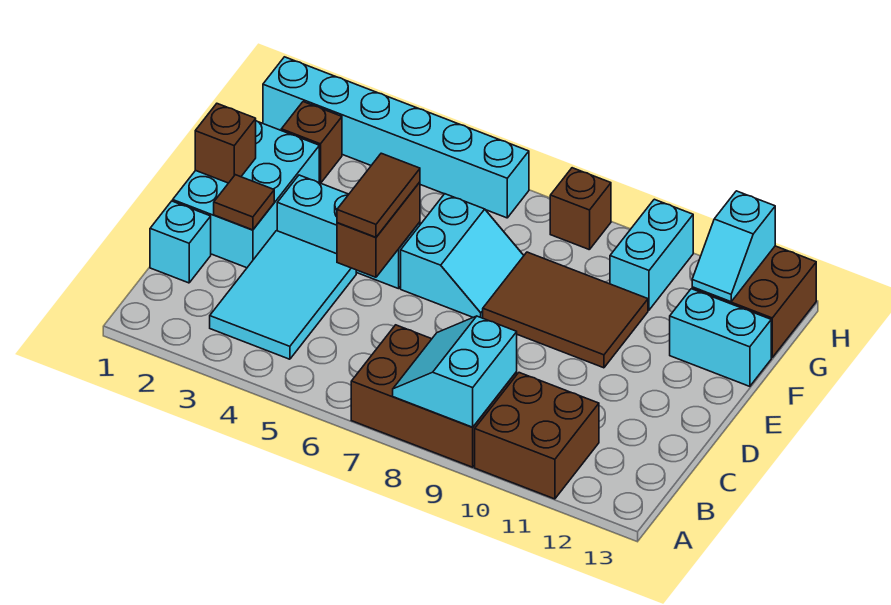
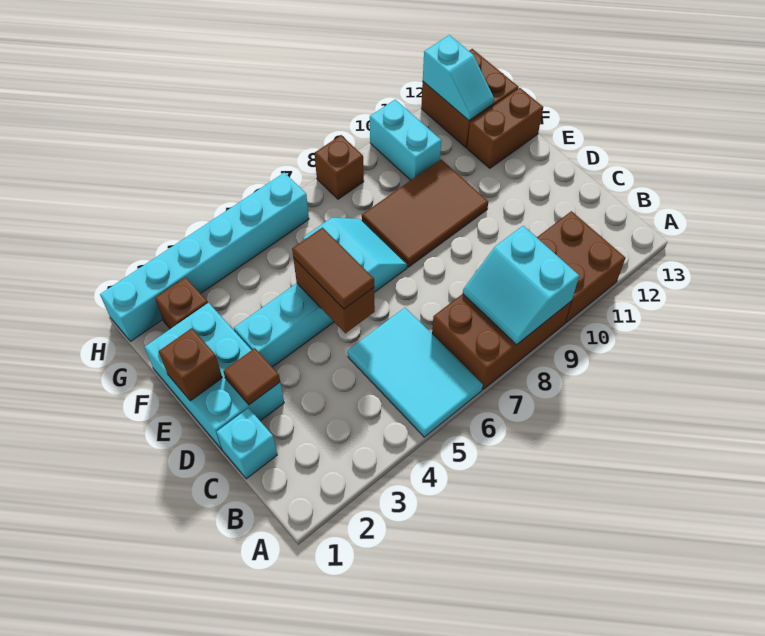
cyan 2x3 tile [210,231,356,359] -> cyan 2x3 tile moved to [348,308,483,437]
cyan 1x2 brick [670,289,771,386] -> brown 1x2 brick [467,88,543,168]

